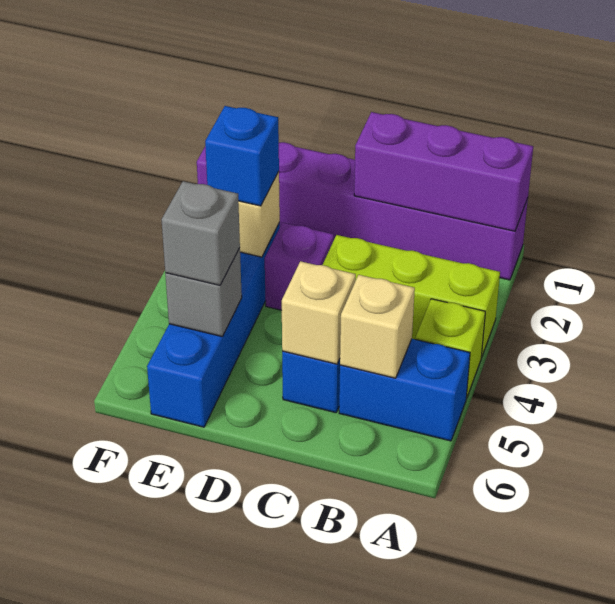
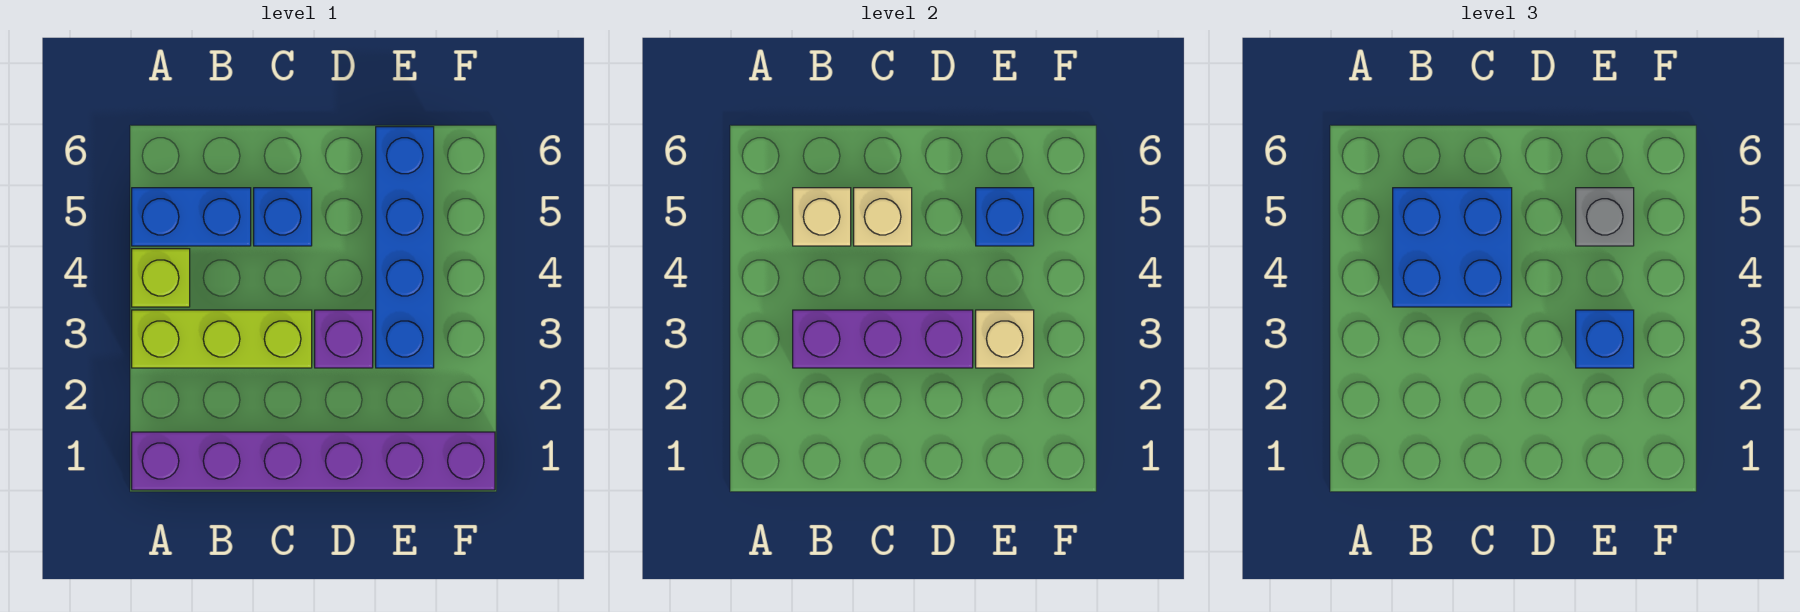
purple 1x3 brick [354,112,533,231] -> purple 1x3 brick moved to [793,310,973,368]
none -> blue 2x2 brick [1393,188,1512,307]
grey 1x1 brick [165,248,242,336] -> blue 1x1 brick [976,188,1034,246]

